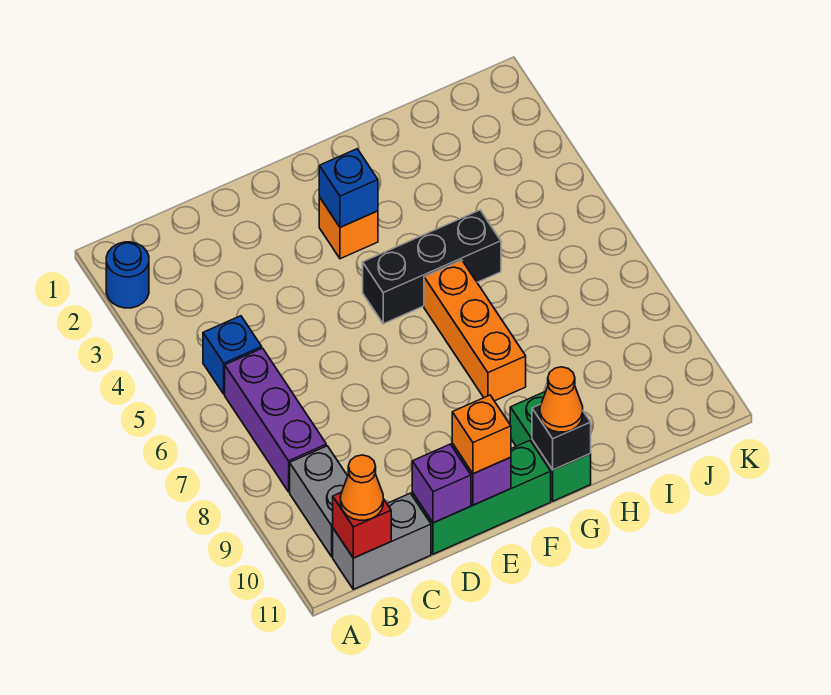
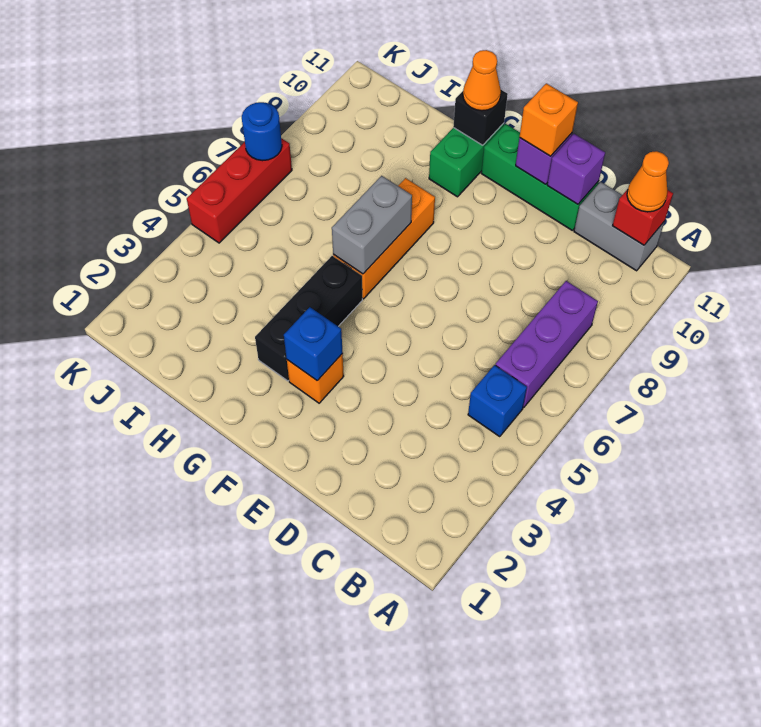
blue 1x1 round brick [106,242,149,308] -> blue 1x1 round brick moved to [242,102,282,161]
grey 1x2 brick [290,446,348,557] -> grey 1x2 brick moved to [332,176,412,274]
black 1x3 brick [363,210,501,324] -> black 1x3 brick turned to [255,256,362,381]
none -> red 1x3 brick [187,138,292,243]

